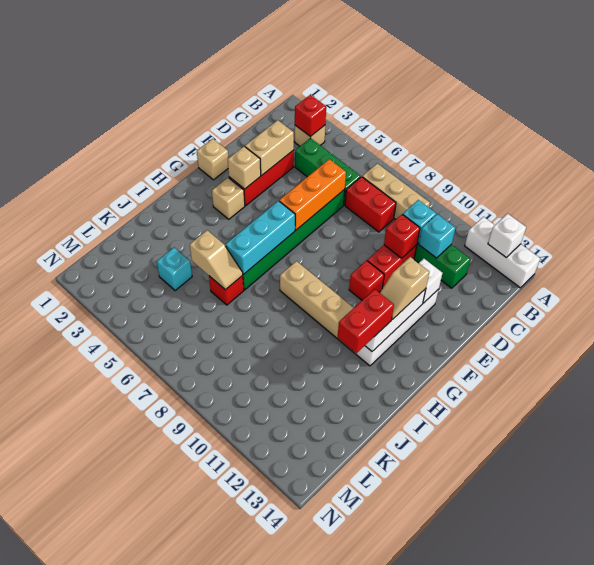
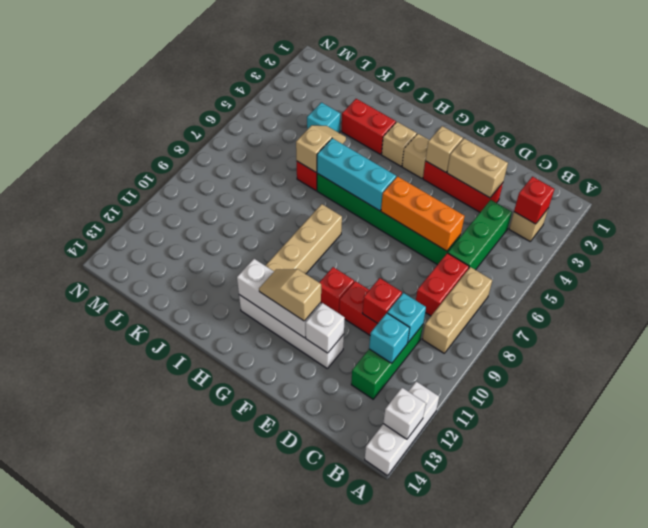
tan 1x1 brick [197,139,228,180] -> tan 1x1 brick moved to [382,122,417,166]
red 1x2 brick [338,289,394,353] -> red 1x2 brick moved to [342,99,396,154]
tan 1x2 slope [190,230,243,290] -> tan 1x2 slope turned to [296,125,346,172]

